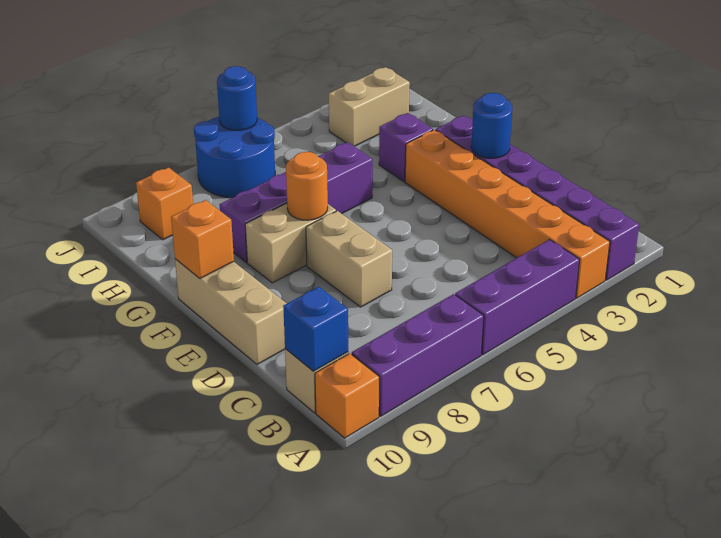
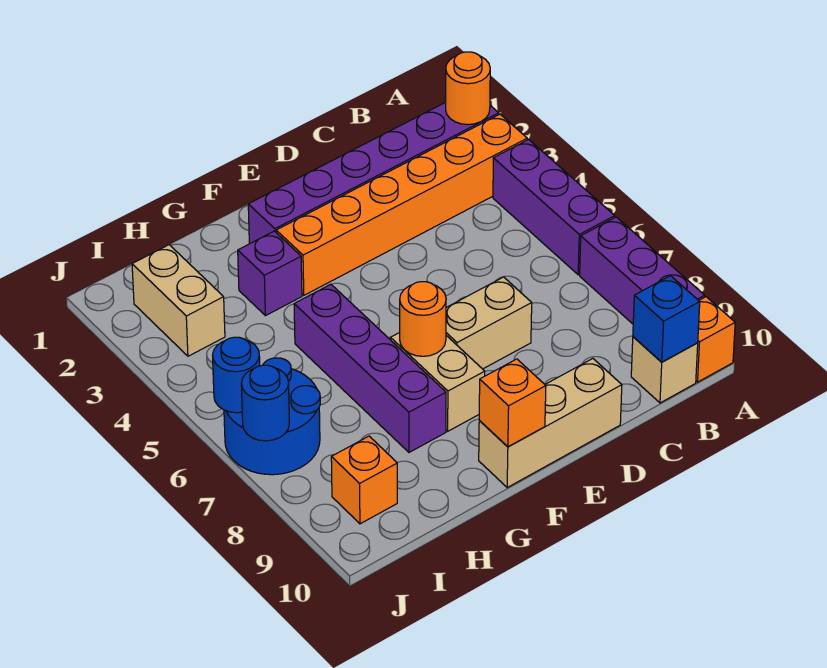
none -> orange 1x1 round brick [446,52,490,125]
blue 1x1 round brick [471,93,512,158] -> blue 1x1 round brick moved to [241,365,289,441]

